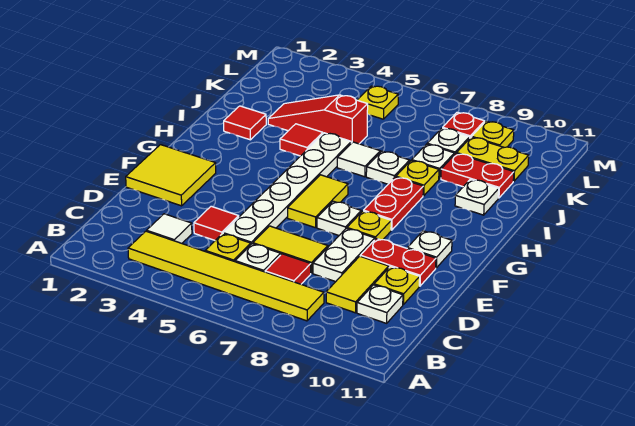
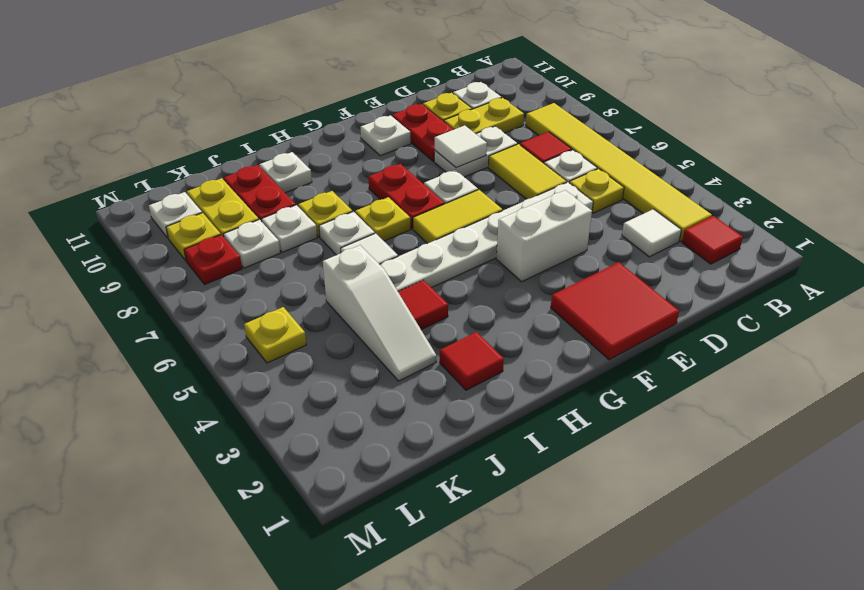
yellow 1x2 tile [326,256,389,313] -> yellow 1x2 plate [444,98,524,134]
red 1x1 tile [194,206,239,240] -> red 1x1 tile moved to [682,216,743,264]
yellow 2x2 tile [126,145,216,206] -> red 2x2 tile [551,262,679,360]
none -> white 1x2 brick [496,190,592,282]
none -> white 1x1 tile [435,125,487,168]
yellow 1x1 plate [347,211,391,240] -> yellow 1x1 plate moved to [355,197,410,241]
red 1x2 plate [364,177,423,230] -> red 1x2 plate turned to [369,164,445,229]
red 1x3 slope [268,95,368,144] -> white 1x3 slope [323,245,436,381]
none -> white 1x1 plate [149,192,202,238]

